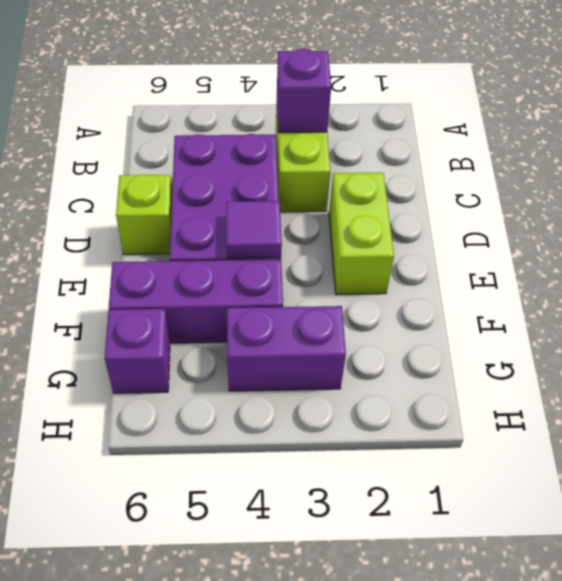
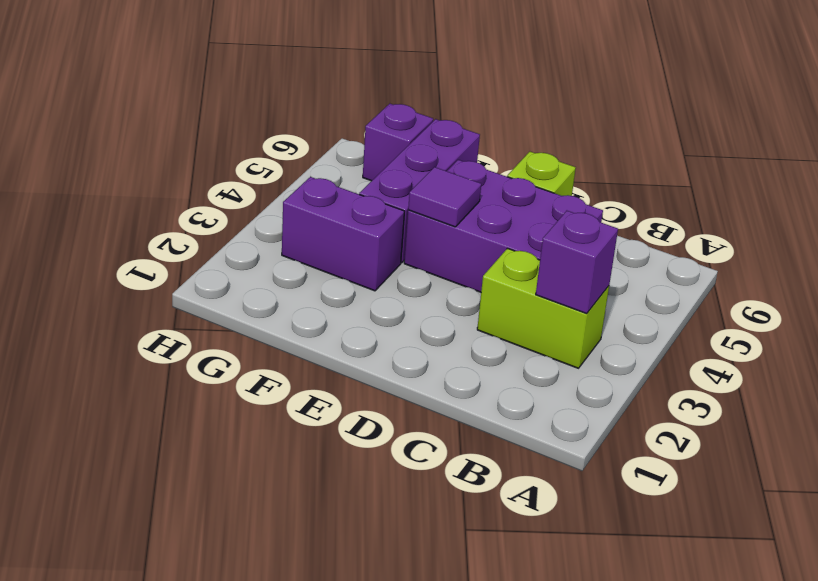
lime 1x2 brick [329,172,394,295] -> none
purple 1x2 brick [227,306,346,391] -> purple 1x2 brick turned to [282,177,404,291]

